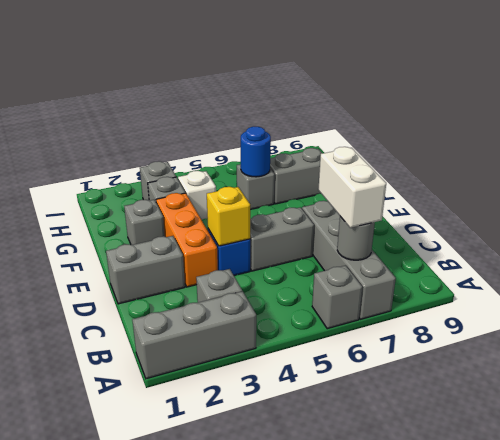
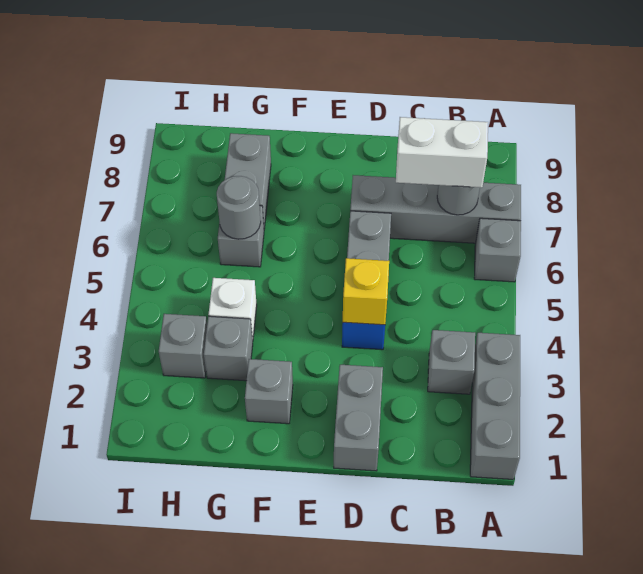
orange 1x3 brick [156,193,218,287] -> none
blue 1x1 round brick [241,127,271,177] -> grey 1x1 round brick [217,176,261,239]

